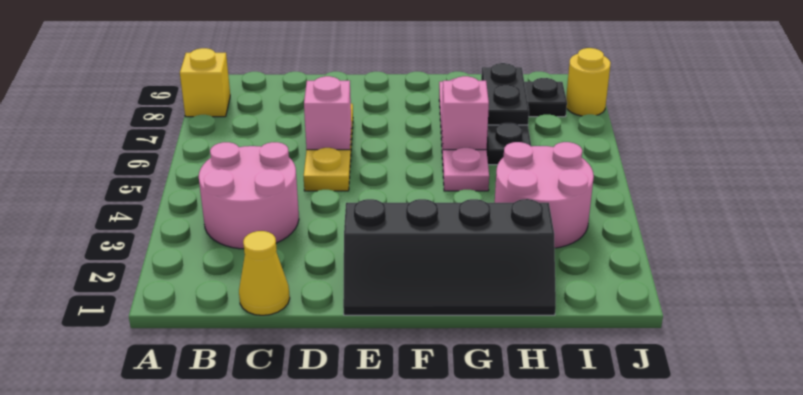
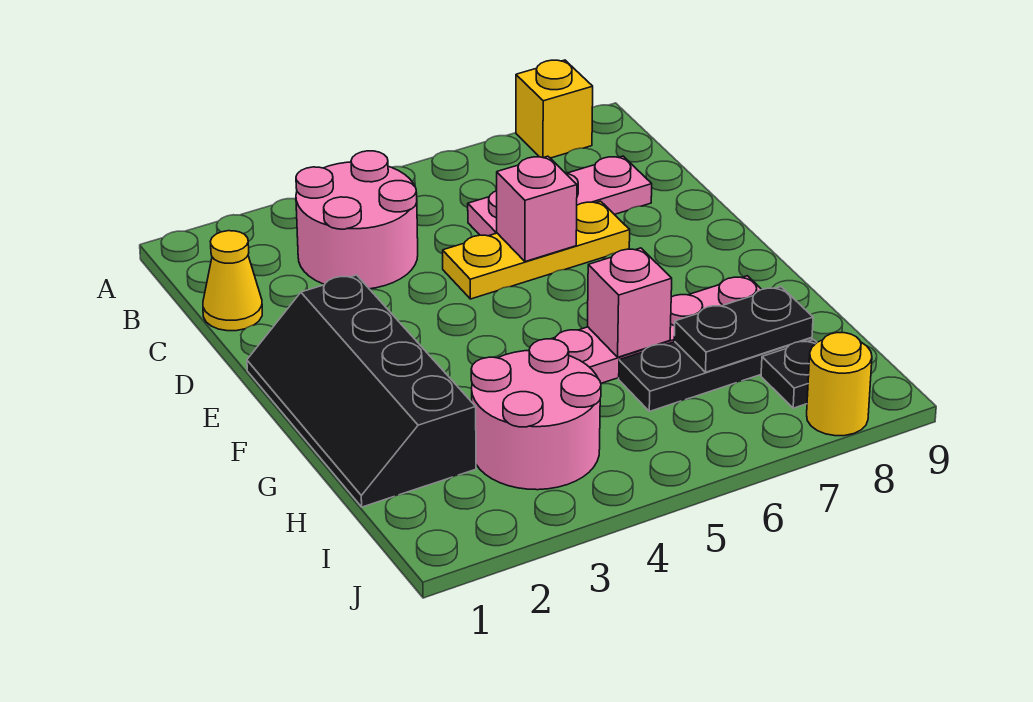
none -> pink 1x3 plate [468,156,652,236]

